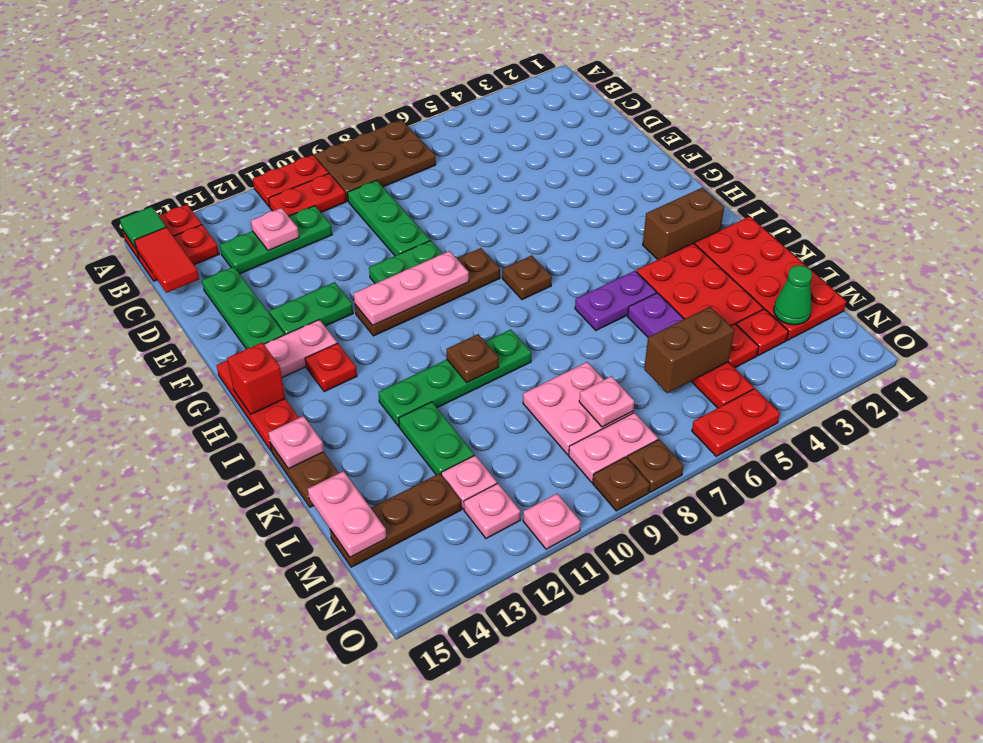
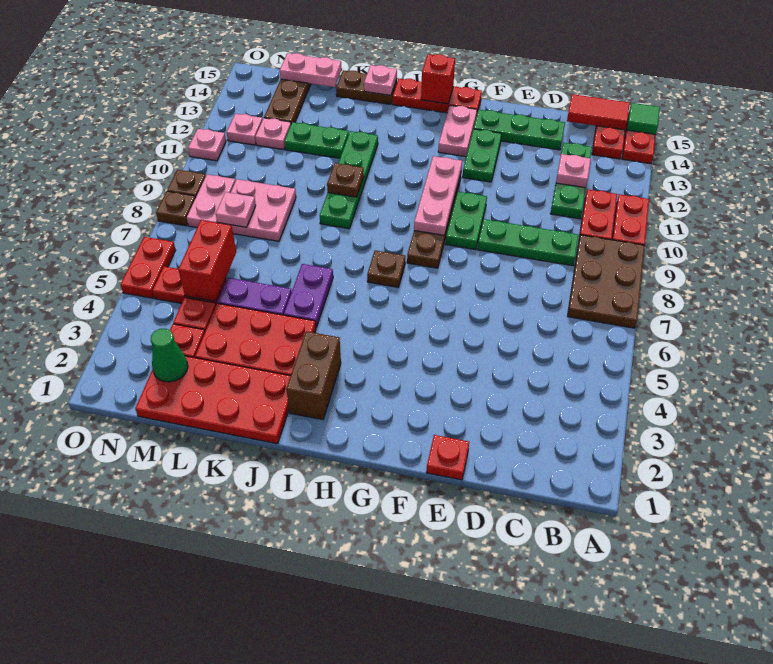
red 1x1 plate [305,343,357,392] -> red 1x1 plate moved to [426,435,469,480]
brown 1x2 brick [644,307,734,393] -> red 1x2 brick [178,220,236,301]

